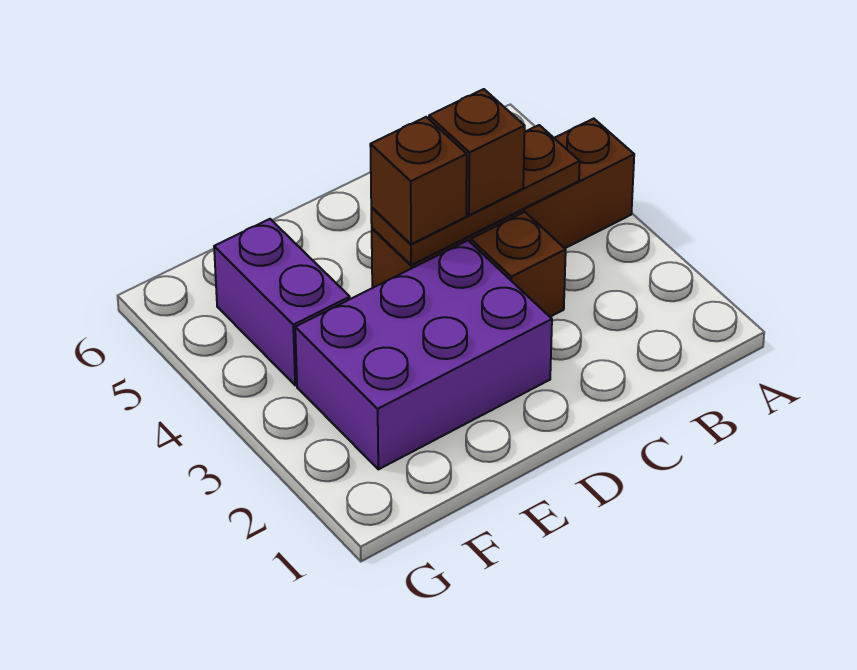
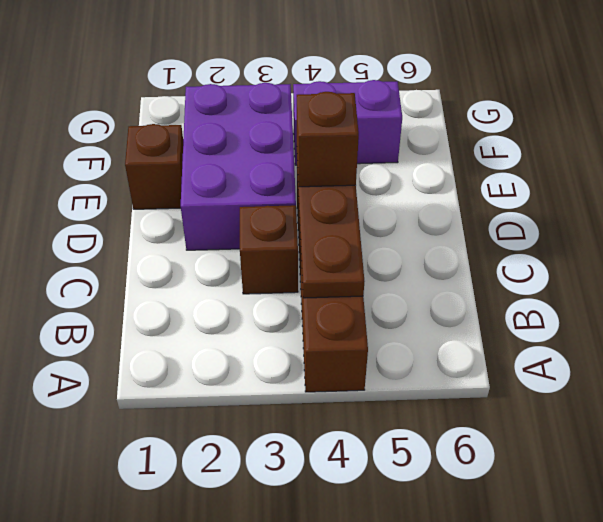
brown 1x1 brick [429,89,525,215] -> brown 1x1 brick moved to [125,124,183,209]

